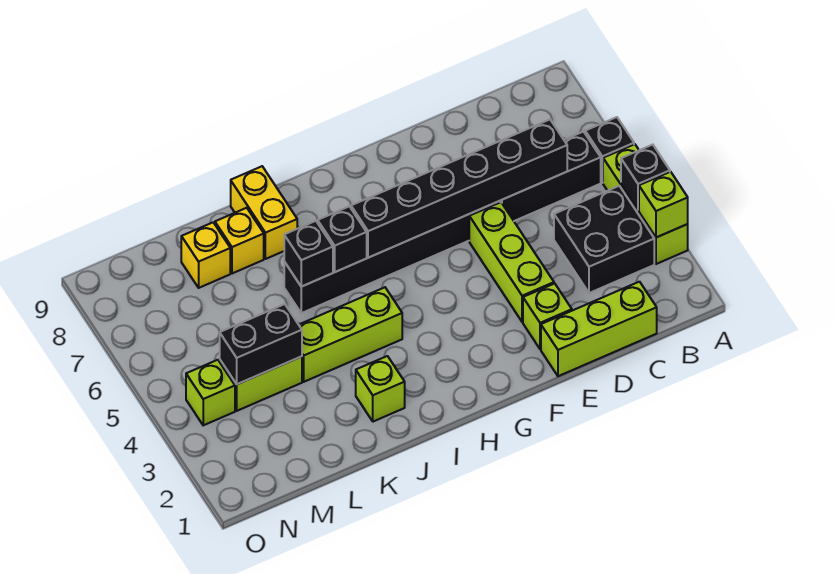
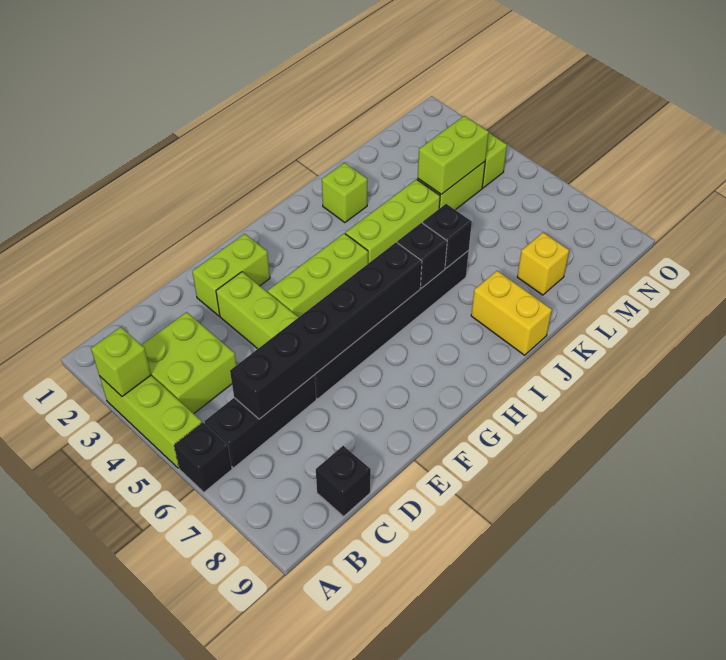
black 1x1 brick [621,145,670,210] -> black 1x1 brick moved to [316,446,371,516]
black 2x2 brick [554,186,654,293] -> lime 2x2 brick [142,312,236,414]
lime 1x3 brick [541,282,657,376] -> lime 1x3 brick moved to [268,233,368,317]
lime 1x1 brick [523,284,572,349] -> lime 1x2 brick [192,234,270,316]
yellow 1x1 brick [215,208,264,273] -> none
black 1x2 brick [220,304,302,384] -> lime 1x2 brick [418,116,489,194]

